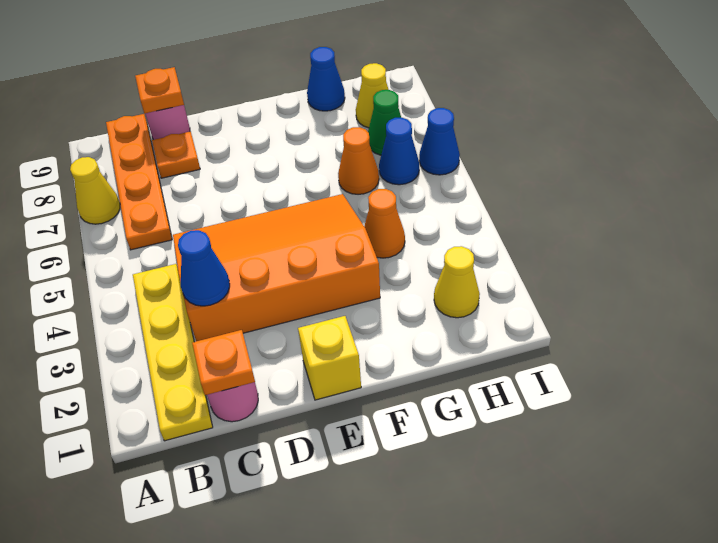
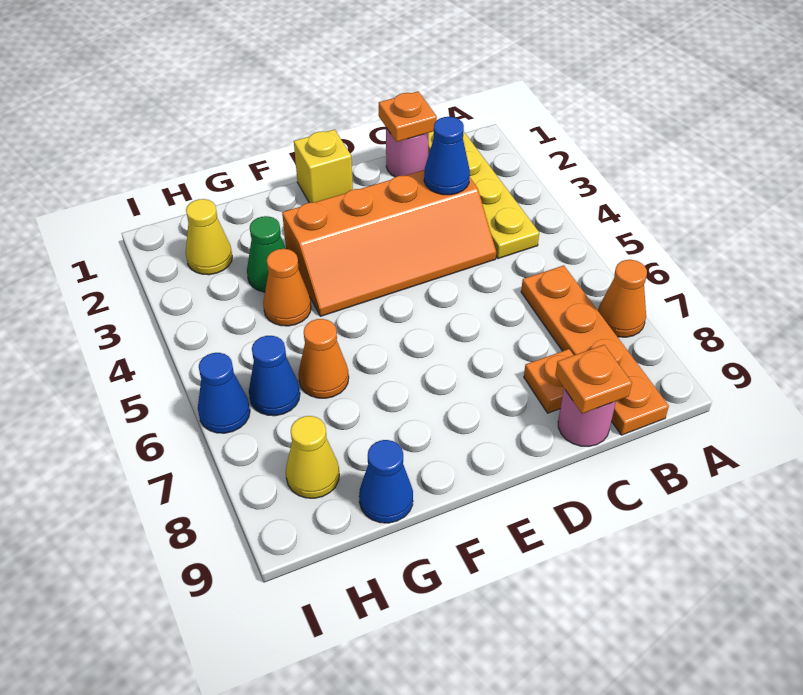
yellow 1x1 cone [70,157,120,224] -> orange 1x1 cone [598,260,647,337]
orange 3x4 slope [173,194,380,341] -> orange 2x4 slope [282,170,496,316]
green 1x1 cone [368,90,401,155] -> green 1x1 cone moved to [247,216,286,292]

